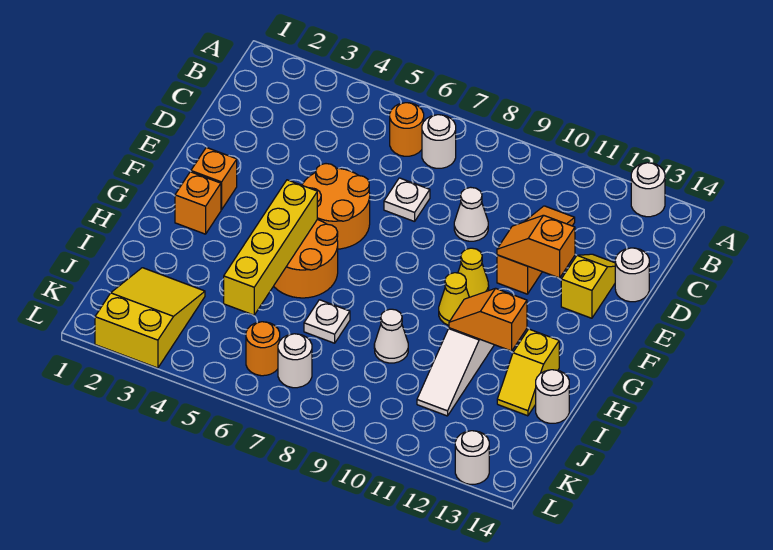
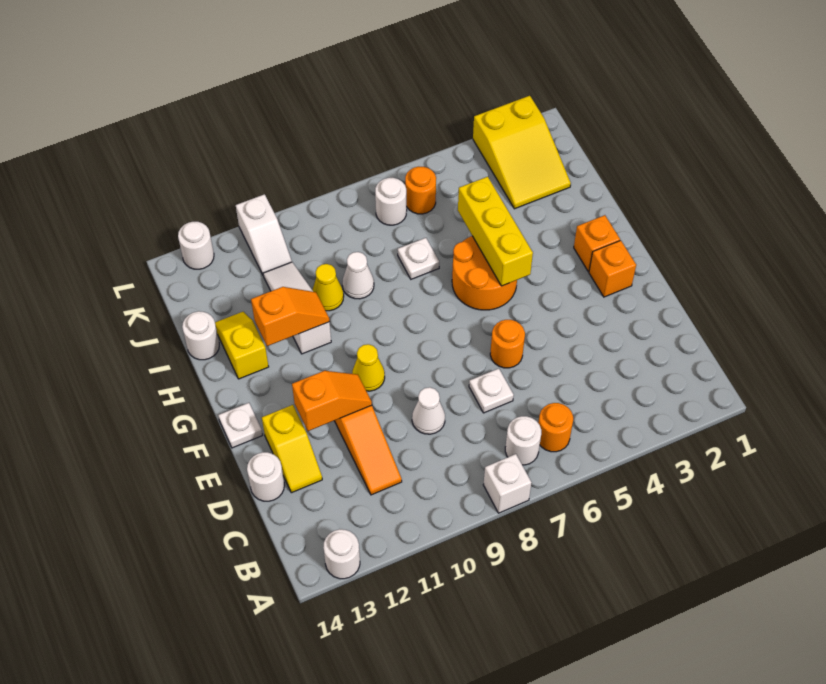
none -> white 1x1 brick [483,454,532,513]
orange 2x2 round brick [302,164,370,249] -> orange 1x1 round brick [490,320,525,368]
none -> white 1x1 plate [218,403,263,448]
yellow 1x4 brick [224,180,317,315] -> yellow 1x3 brick [458,177,533,286]
yellow 1x1 cone [439,273,469,325] -> yellow 1x1 cone moved to [313,264,344,311]
none -> white 1x2 slope [236,194,292,275]

